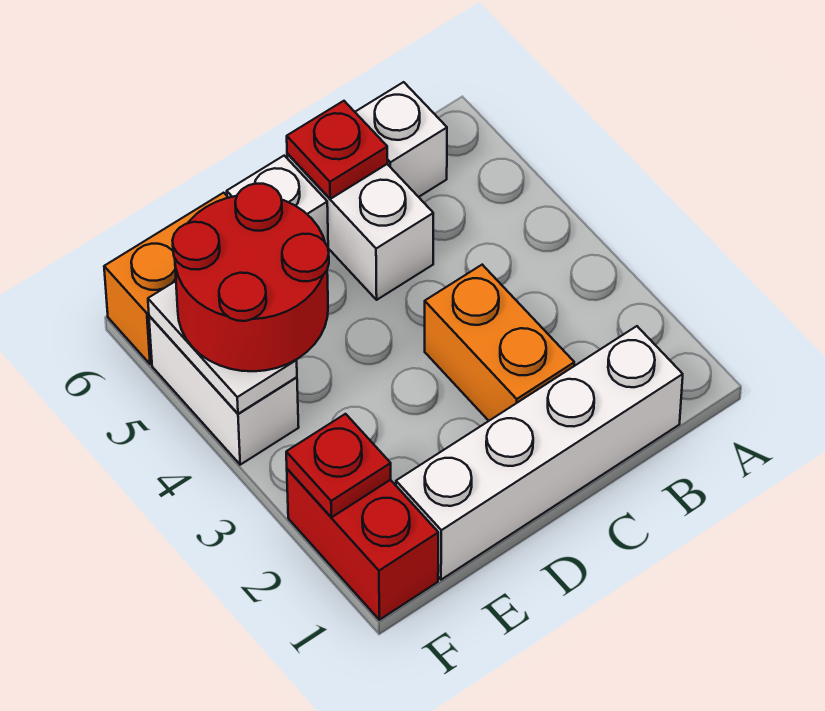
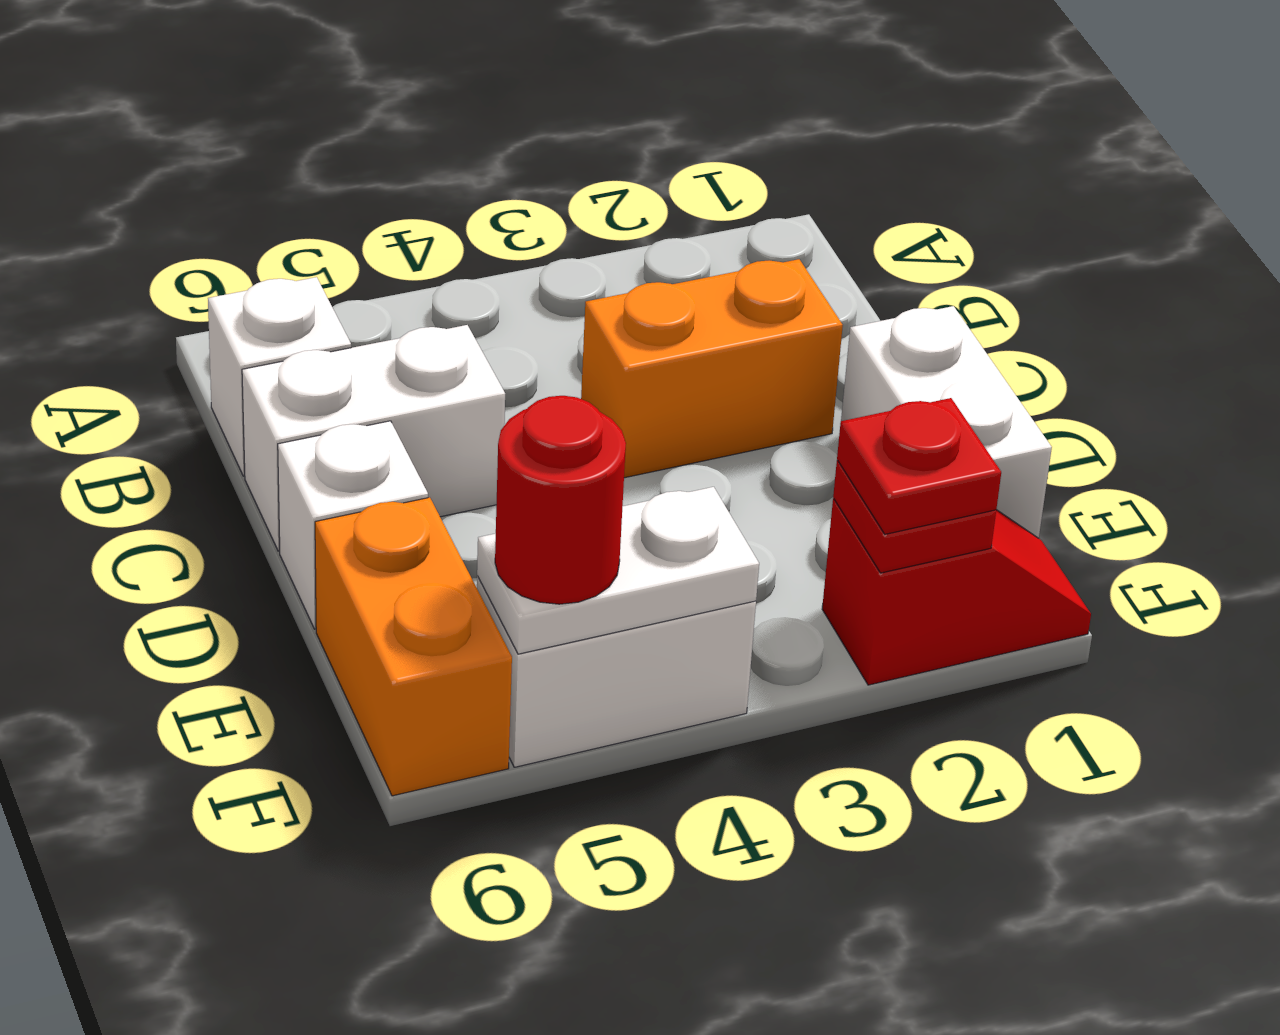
white 1x4 brick [396,326,683,580] -> white 1x2 brick [841,306,1052,538]
red 1x1 plate [287,101,388,199] -> red 1x1 plate moved to [837,398,1001,534]
red 2x2 round brick [172,184,329,371] -> red 1x1 round brick [495,396,626,604]
red 1x2 brick [287,469,438,620] -> red 1x2 slope [822,499,1091,685]

